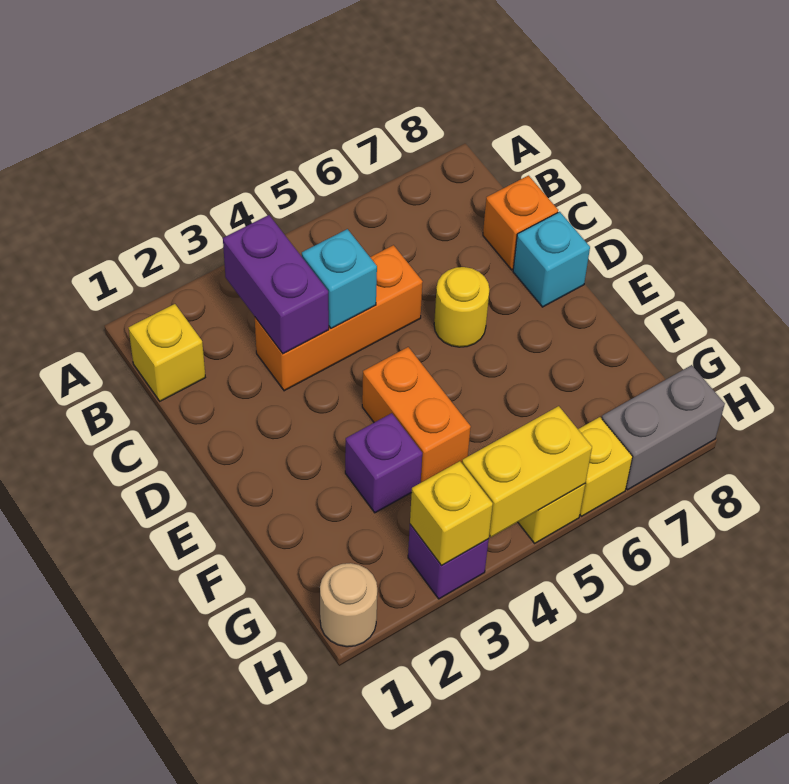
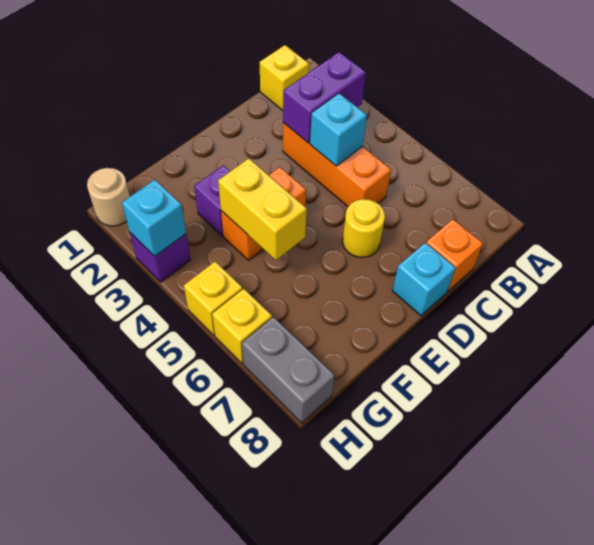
yellow 1x1 brick [410,461,493,566] -> cyan 1x1 brick [122,180,186,256]
yellow 1x2 brick [462,406,592,537] -> yellow 1x2 brick moved to [218,158,307,260]

